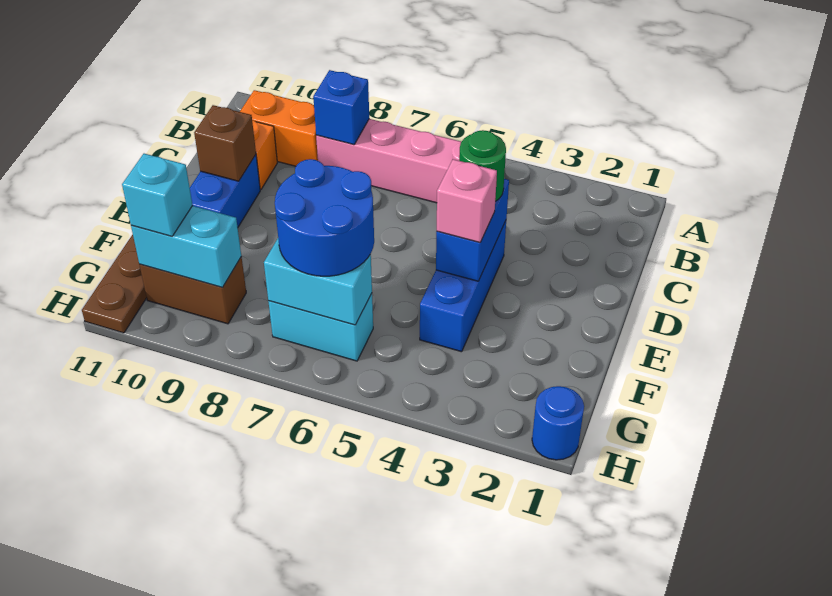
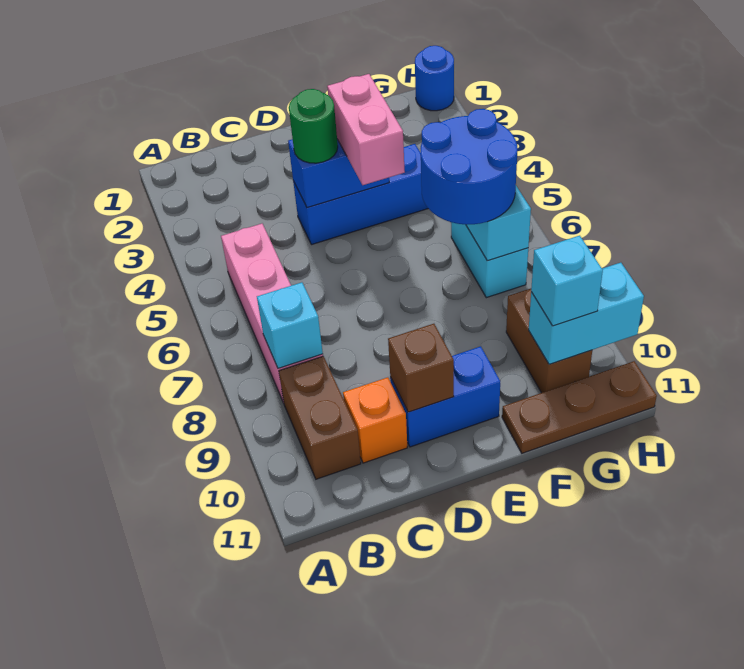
blue 1x1 brick [313,70,369,145] -> cyan 1x1 brick [257,282,323,368]
orange 1x2 brick [240,90,318,166] -> brown 1x2 brick [279,356,361,479]
pink 1x1 brick [437,159,497,242] -> pink 1x2 brick [327,74,405,185]
cyan 1x2 brick [131,206,241,287] -> cyan 1x2 brick turned to [529,263,644,364]

